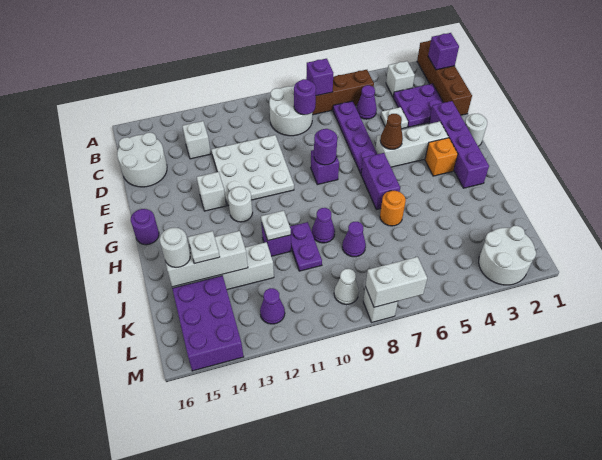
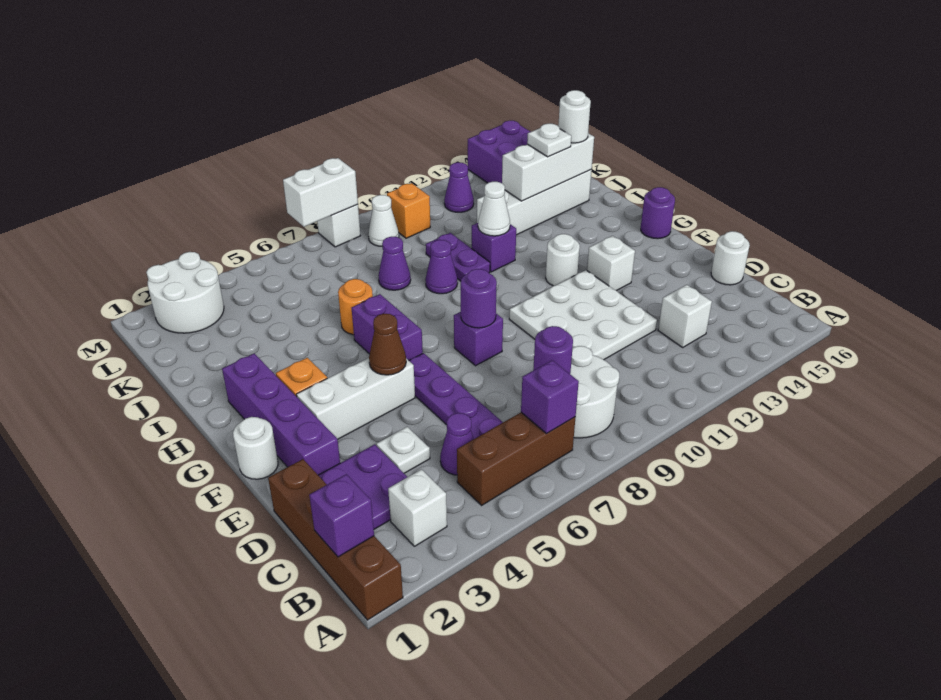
white 2x2 round brick [117,133,167,187] -> white 1x1 round brick [711,231,750,285]
white 1x1 plate [261,211,291,240] -> white 1x1 cone [478,182,510,236]
none -> orange 1x1 brick [387,183,430,238]

